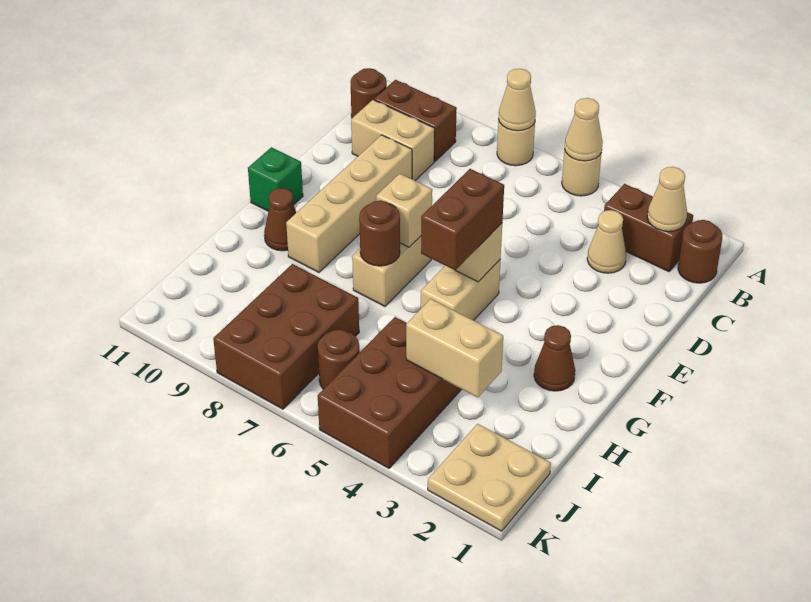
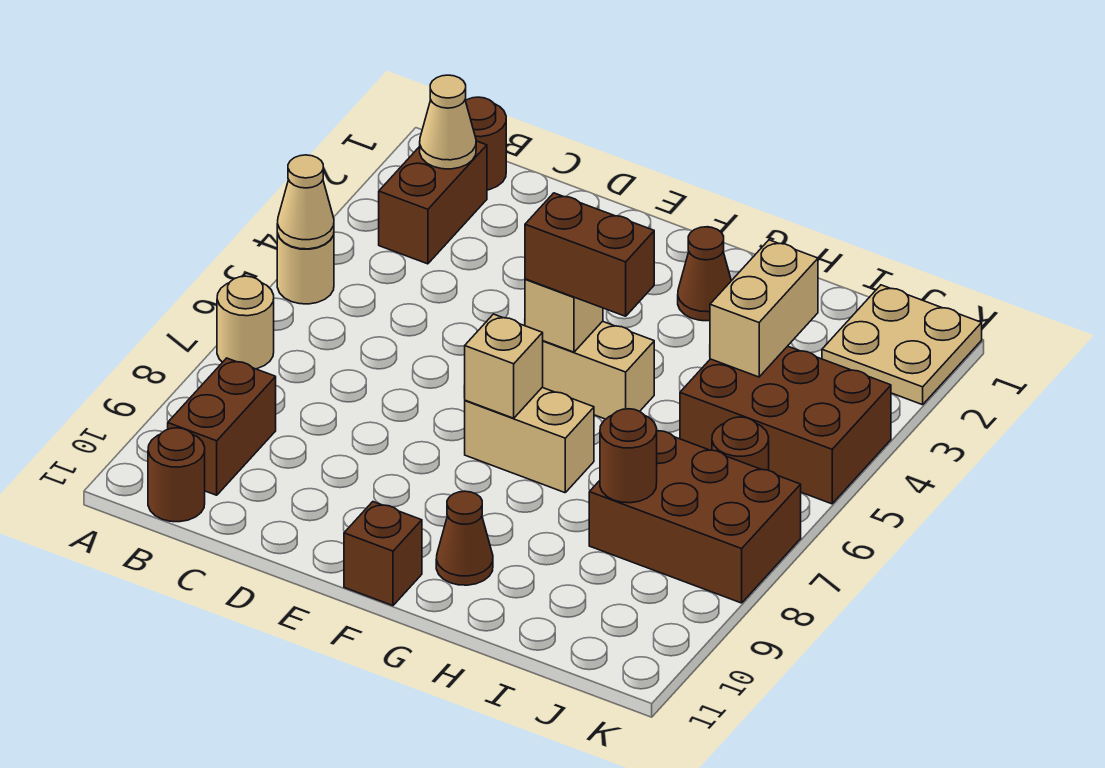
tan 1x1 cone [498,69,536,131] -> none
tan 1x1 cone [587,210,626,273] -> none
tan 1x2 brick [351,100,435,181] -> none
tan 1x4 brick [286,135,412,272] -> none
green 1x1 brick [248,147,303,211] -> brown 1x1 brick [344,502,422,606]
brown 1x1 round brick [359,201,400,266] -> brown 1x1 round brick moved to [600,409,657,503]

